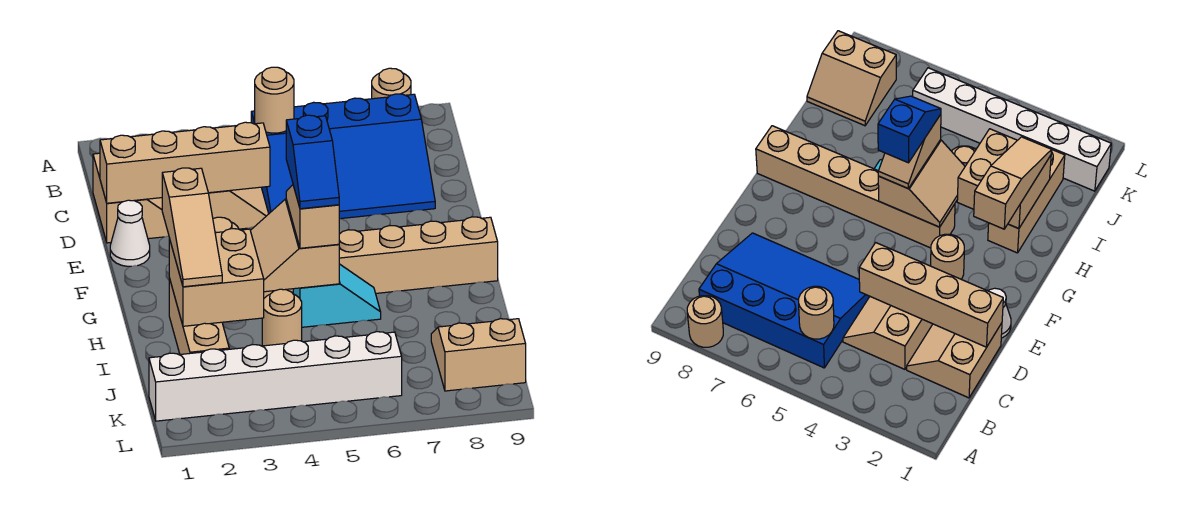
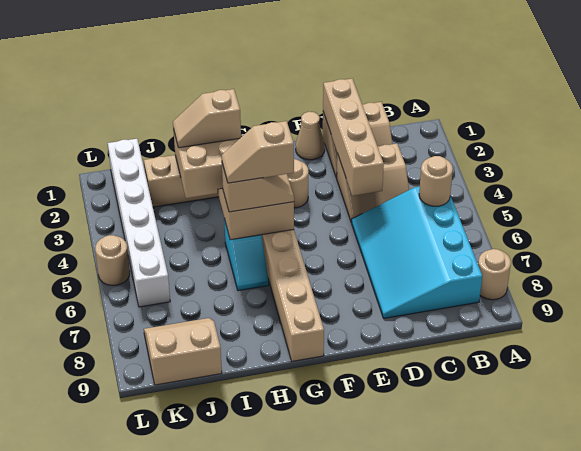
blue 3x4 slope [251,94,435,219] -> cyan 3x4 slope [351,187,482,318]
white 1x1 cone [110,200,150,266] -> tan 1x1 cone [296,112,325,160]
tan 1x3 slope [162,168,222,287] -> tan 1x2 slope [173,89,241,148]
blue 1x2 slope [286,115,339,209] -> tan 1x2 slope [222,121,294,183]
tan 1x1 round brick [262,289,302,346] -> tan 1x1 round brick moved to [95,235,130,285]
tan 2x2 slope [431,319,526,391] -> tan 2x2 slope turned to [144,318,222,385]

